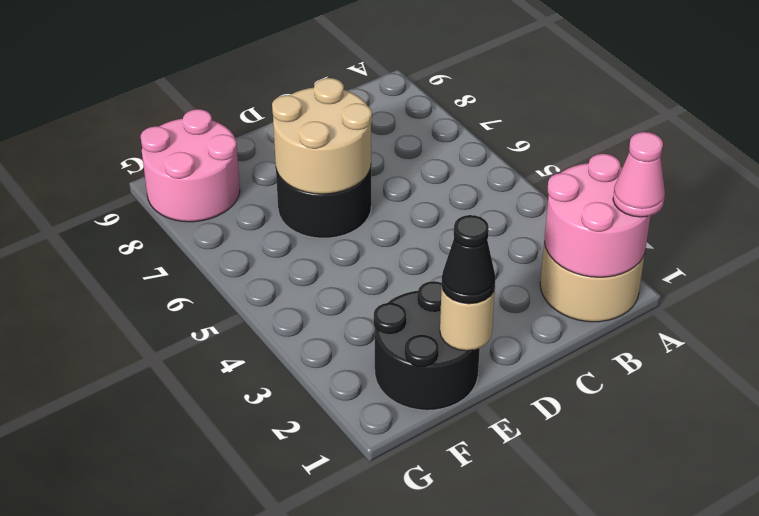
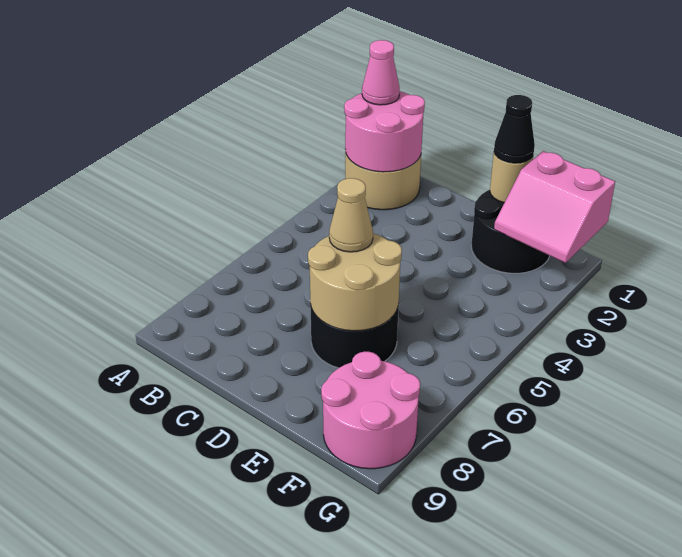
none -> tan 1x1 cone [329,178,373,252]
none -> pink 2x2 slope [494,151,615,263]

